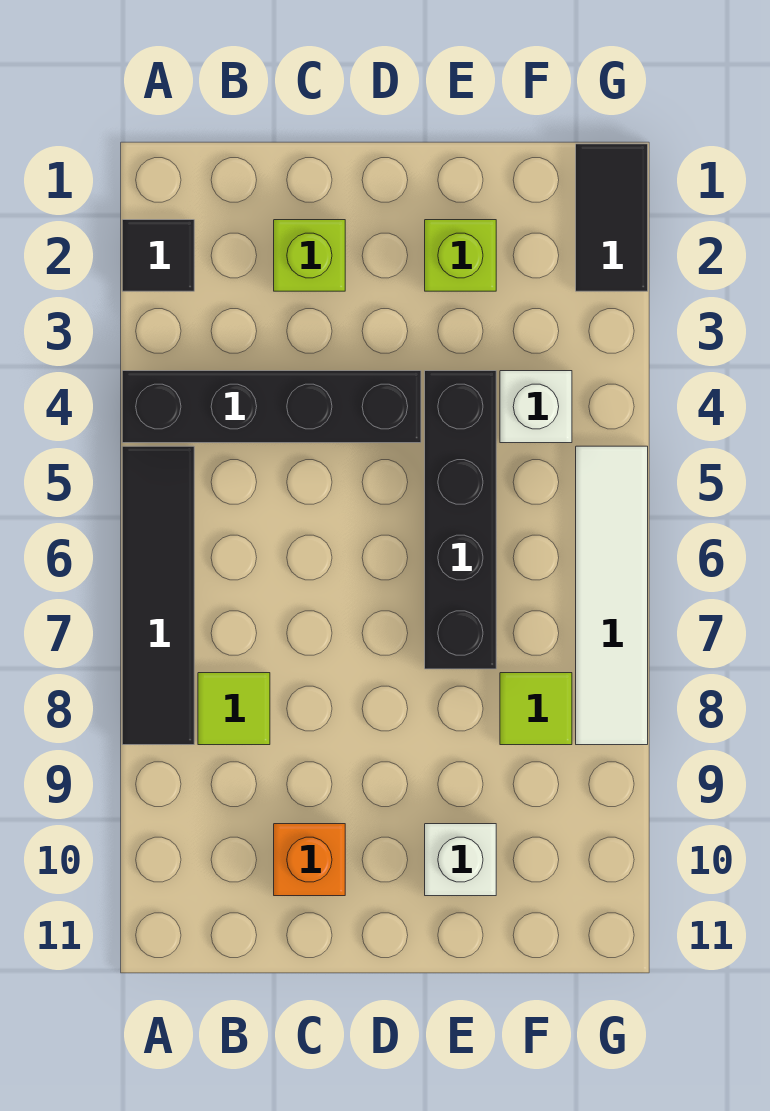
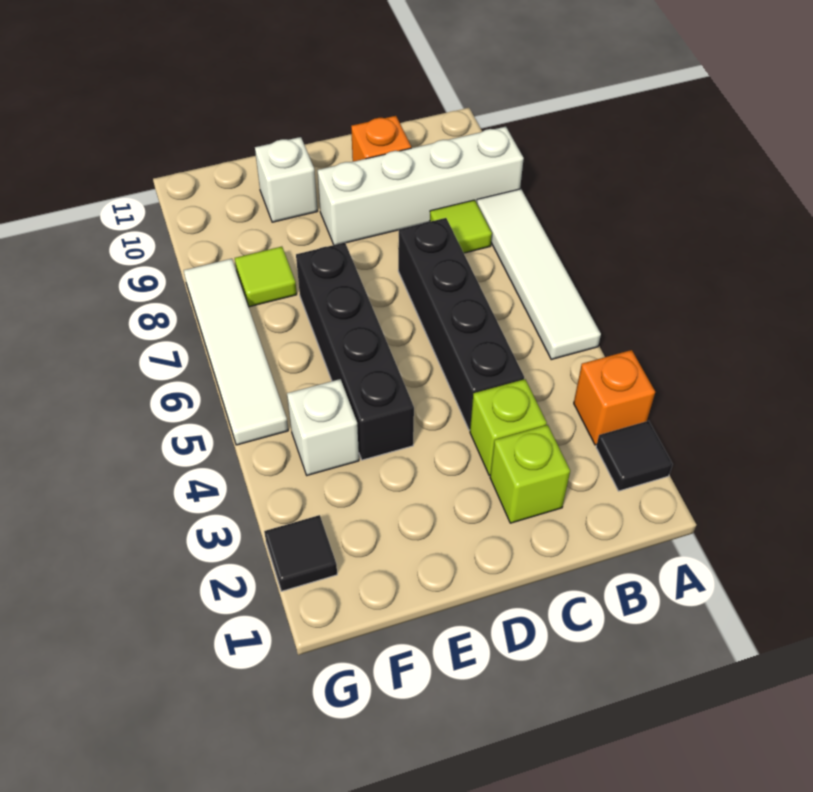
none -> orange 1x1 brick [574,350,655,445]
black 1x4 brick [122,371,421,443] -> black 1x4 brick turned to [398,218,524,430]
black 1x4 tile [122,446,194,745] -> white 1x4 tile [477,189,601,359]
none -> white 1x4 brick [318,127,524,245]
lime 1x1 brick [425,220,496,291] -> lime 1x1 brick moved to [470,379,547,475]
black 1x2 tile [576,144,648,291] -> black 1x1 tile [264,515,337,591]

